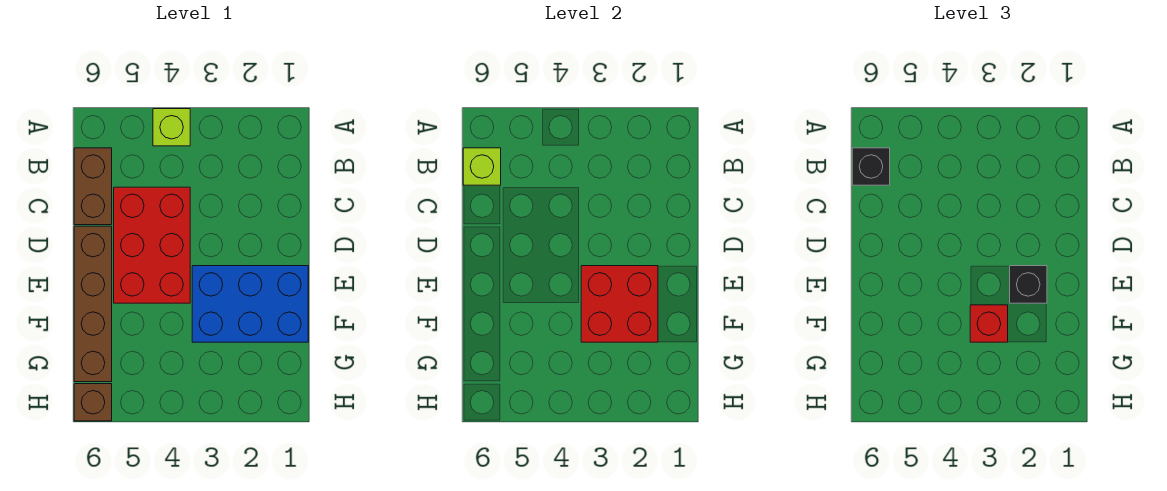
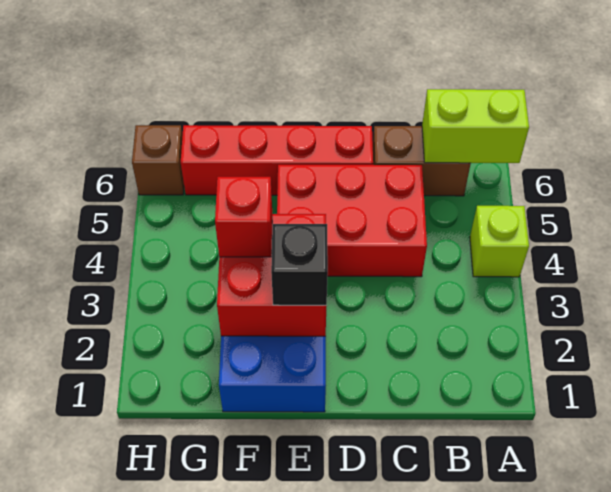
lime 1x1 brick [463,148,501,185] -> lime 1x2 brick [422,89,529,163]
black 1x1 brick [852,148,890,185] -> none
brown 1x4 brick [74,226,112,382] -> red 1x4 brick [181,125,373,195]

